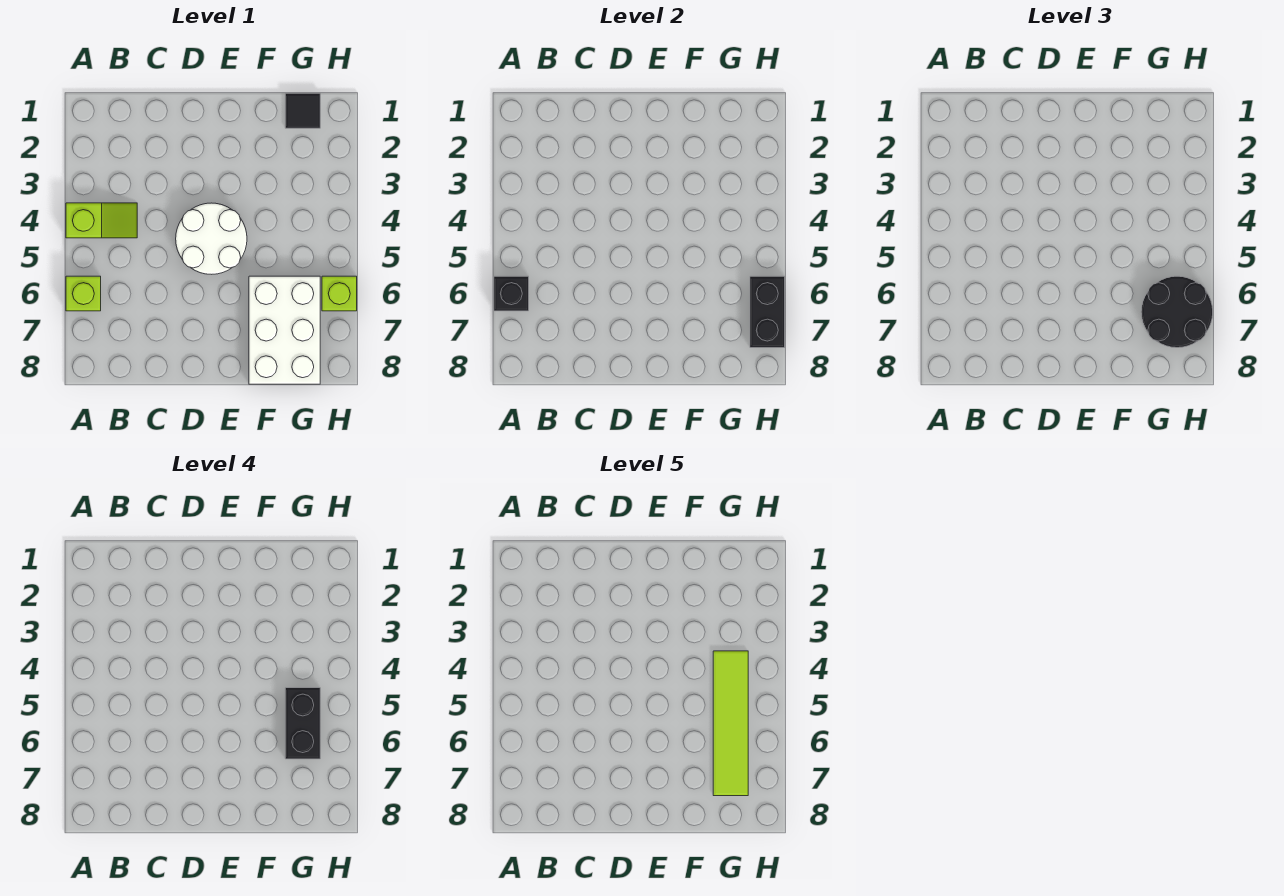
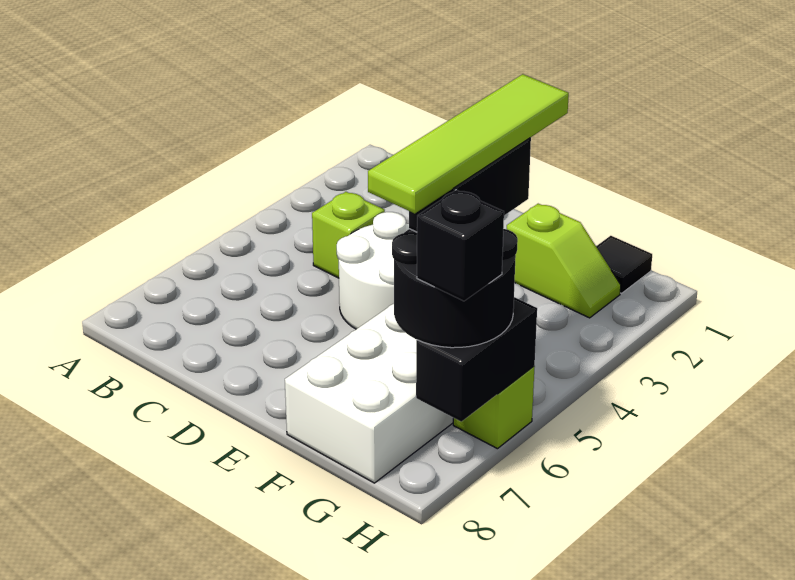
lime 1x2 slope [66,203,137,238] -> lime 1x2 slope moved to [507,204,621,318]
lime 1x1 brick [66,276,101,311] -> lime 1x1 brick moved to [312,192,385,278]
black 1x1 brick [494,276,529,311] -> black 1x1 brick moved to [417,190,504,301]

